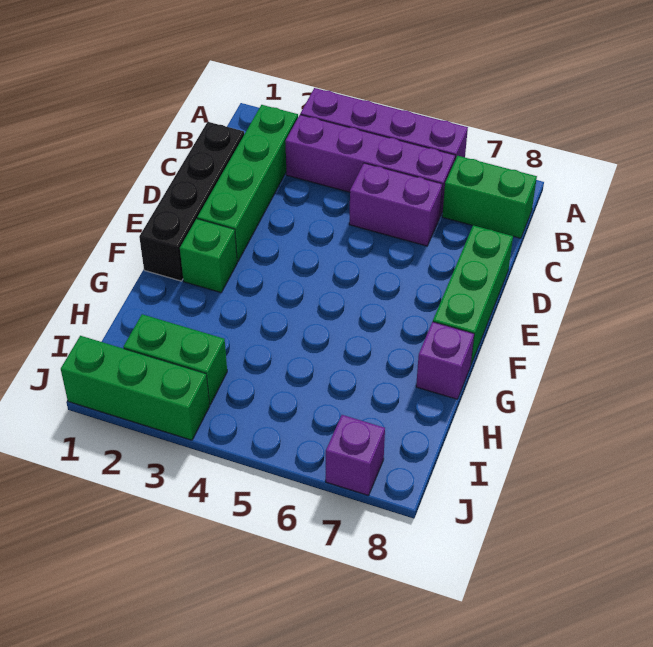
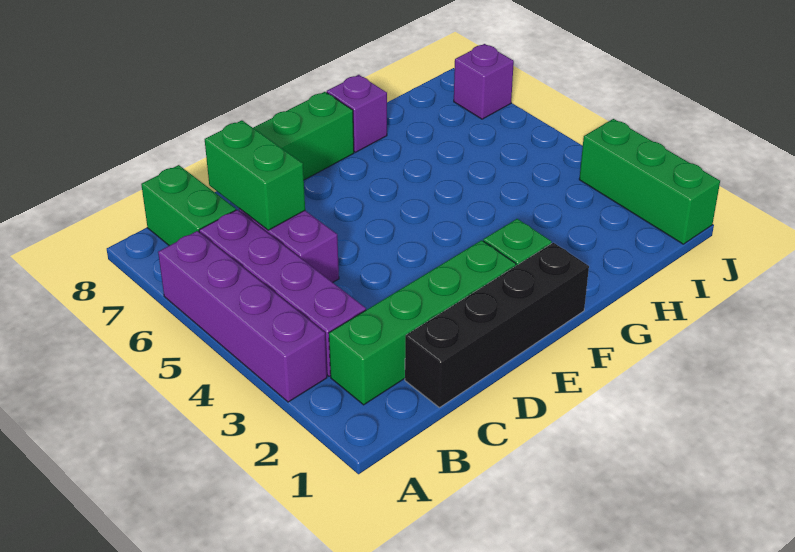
green 1x2 brick [123,314,227,404] -> green 1x2 brick moved to [205,120,305,230]

